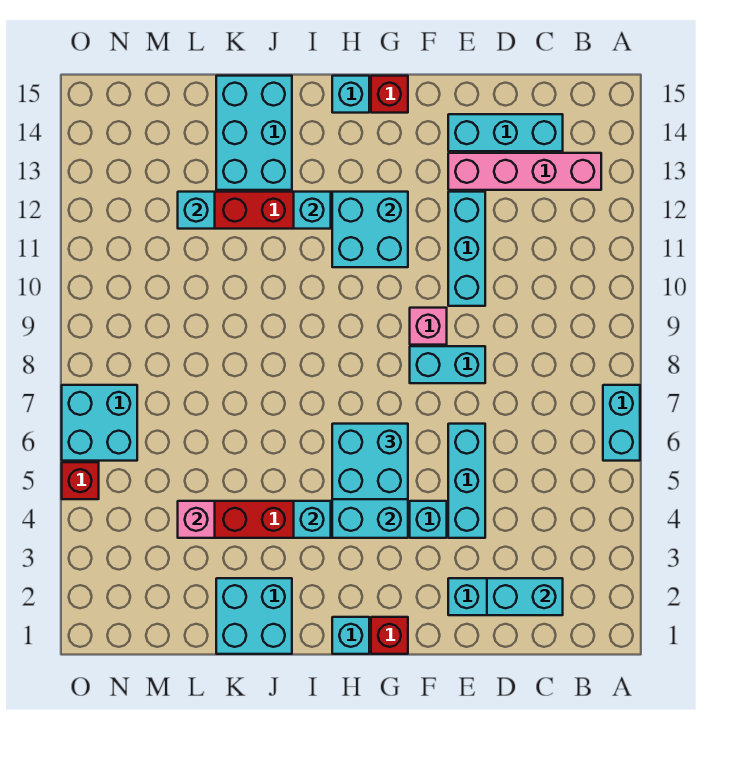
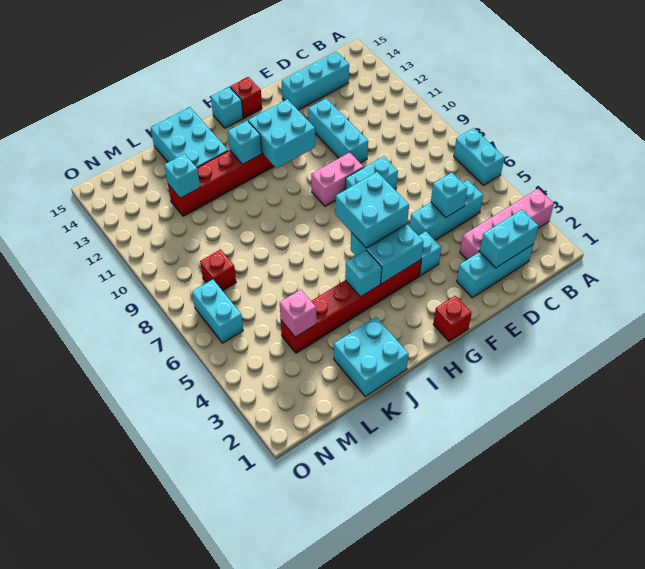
pink 1x4 brick [448,153,601,190] -> pink 1x4 brick moved to [460,189,554,260]
cyan 1x3 brick [448,424,485,538] -> cyan 1x3 brick turned to [410,180,483,240]
pink 1x1 brick [410,308,447,345] -> pink 1x2 brick [311,152,364,206]
cyan 1x1 brick [332,617,369,654] -> cyan 1x1 brick moved to [431,173,467,217]
cyan 2x2 brick [62,385,137,461] -> cyan 1x2 brick [192,280,243,343]
red 1x1 brick [62,462,99,499] -> red 1x1 brick moved to [200,249,236,291]

